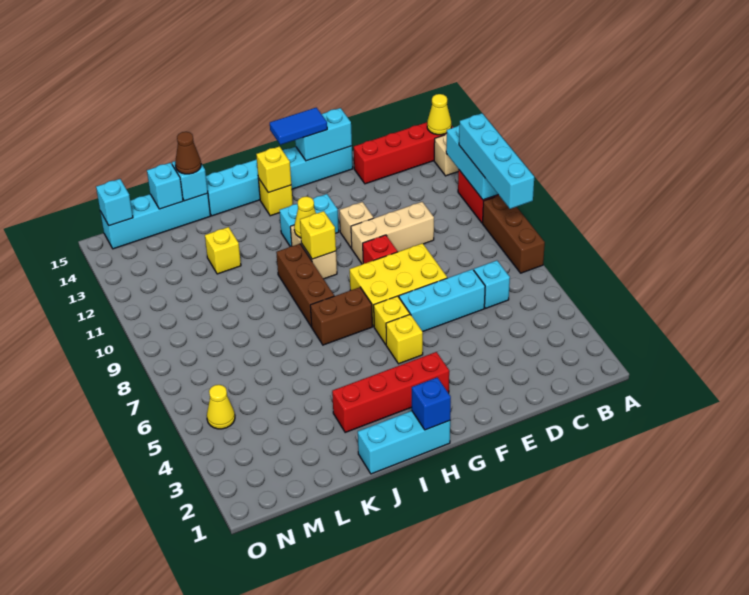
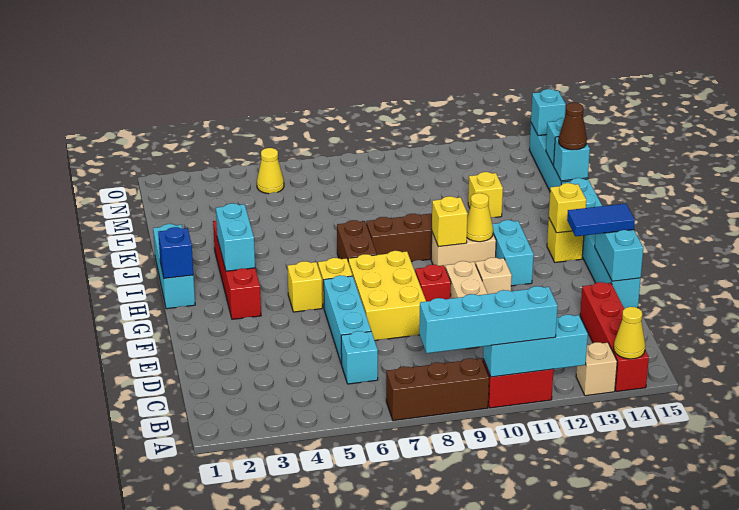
blue 1x2 tile [270,108,327,145] -> blue 1x2 tile turned to [567,204,635,236]
none -> cyan 1x2 brick [216,203,255,271]

